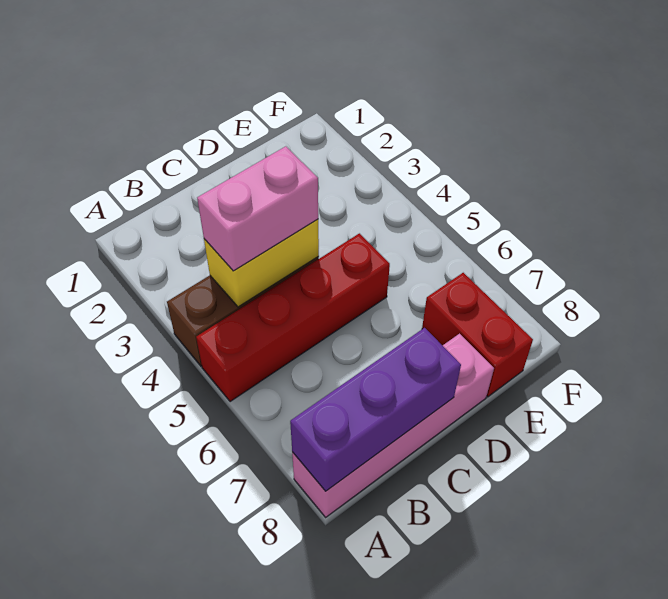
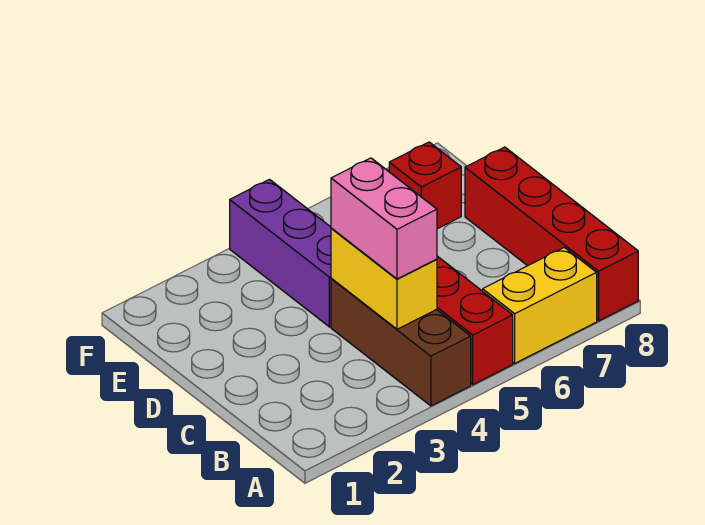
none -> yellow 1x2 brick [483,247,597,363]
pink 1x4 brick [292,334,494,517] -> red 1x4 brick [465,147,638,321]
purple 1x3 brick [290,328,461,491] -> purple 1x3 brick moved to [230,179,331,327]
red 1x2 brick [422,273,533,397] -> red 1x1 brick [389,142,461,229]

